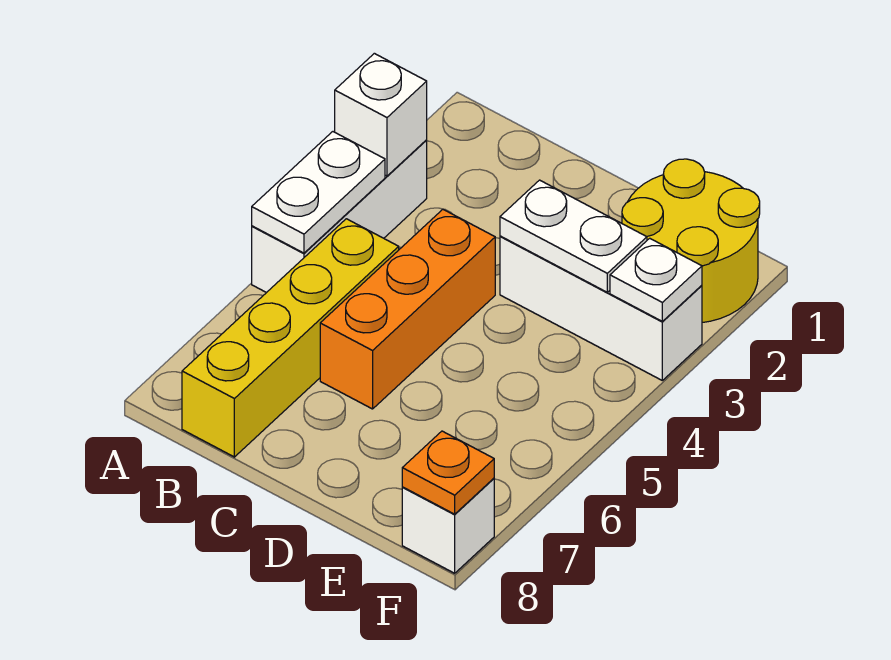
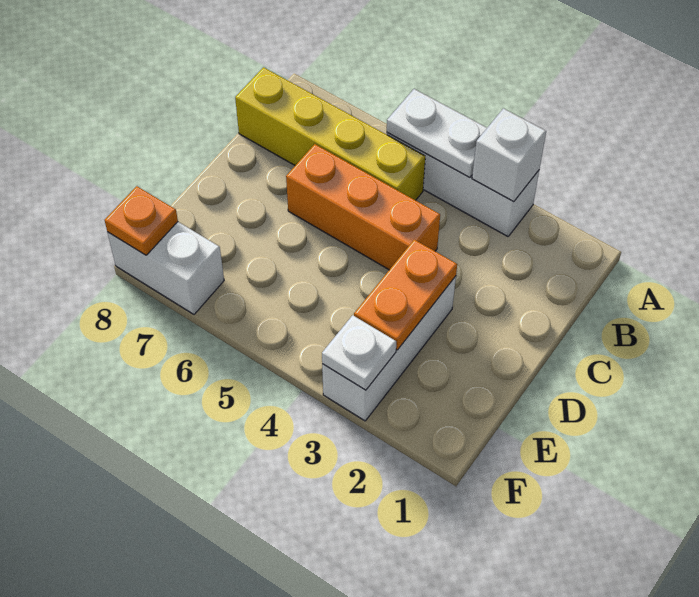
white 1x2 plate [500,180,647,292] -> orange 1x2 plate [354,240,457,350]
yellow 2x2 round brick [622,159,760,323] -> none
white 1x1 brick [402,478,494,573] -> white 1x2 brick [108,222,224,314]

